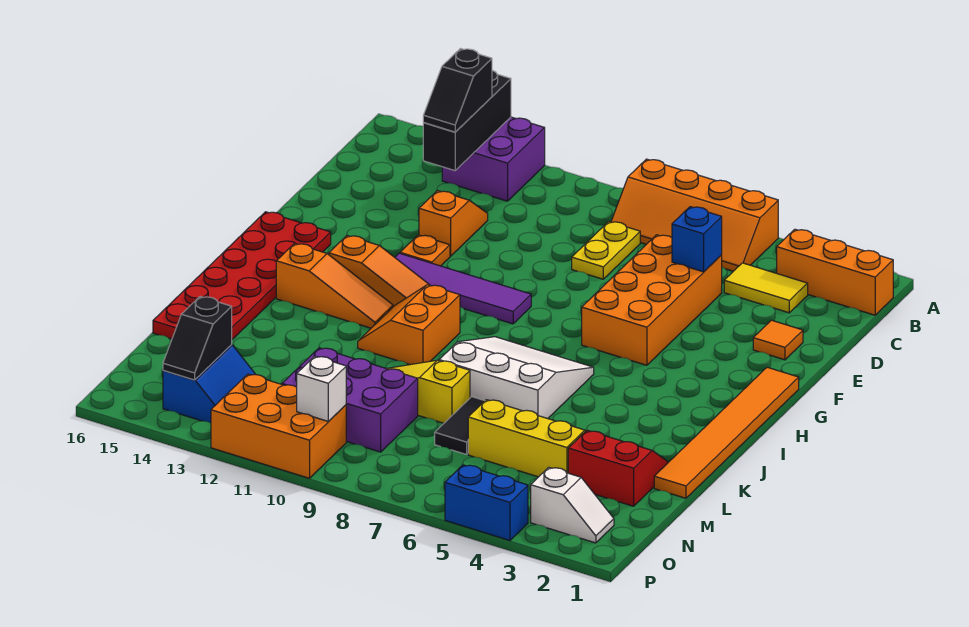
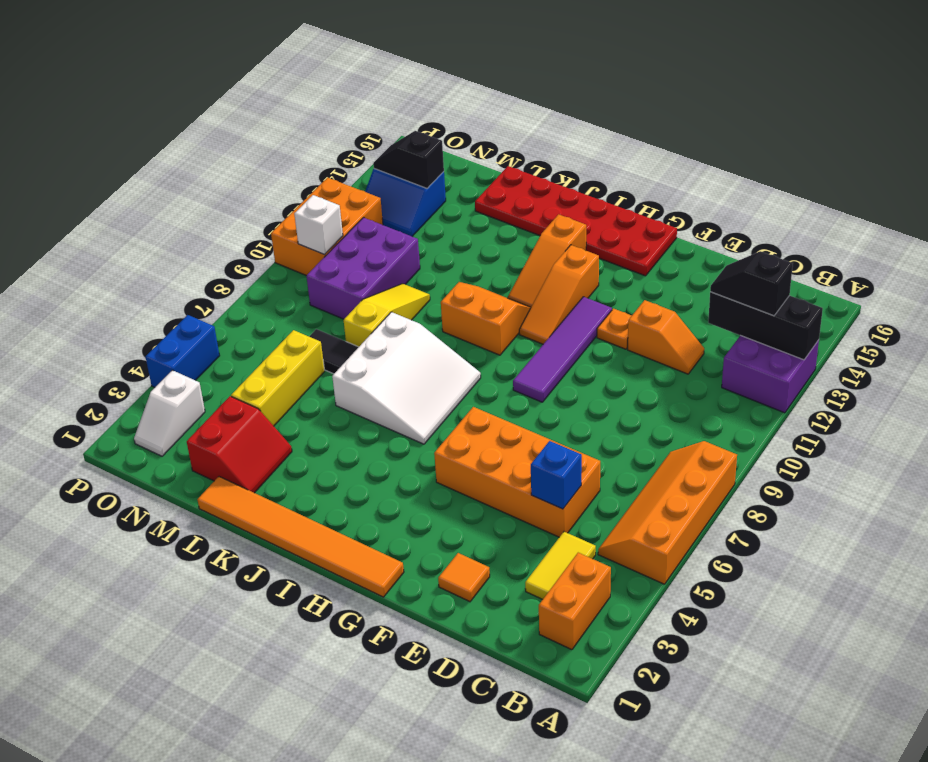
orange 1x3 brick [777,229,893,315] -> orange 1x2 brick [539,553,611,650]
yellow 1x2 plate [572,221,640,279] -> none

